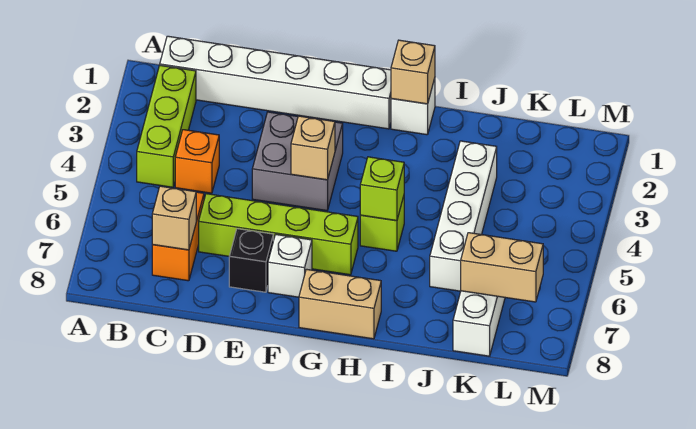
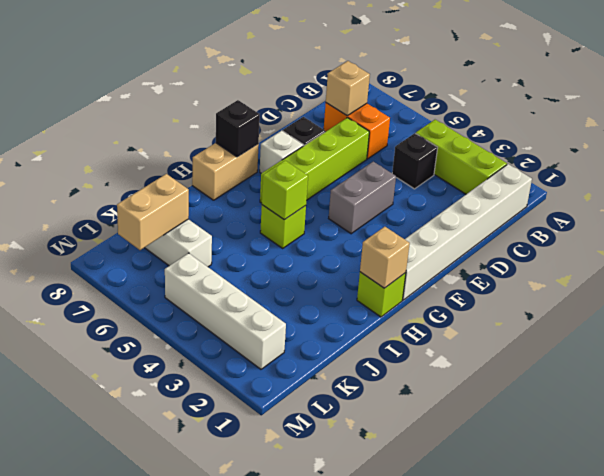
orange 1x1 brick [175,130,219,193] -> black 1x1 brick [392,133,438,189]
grey 2x2 brick [252,112,343,211] -> grey 1x2 brick [329,162,396,234]
tan 1x1 brick [291,116,335,180] -> none
none -> black 1x1 brick [216,100,260,157]
white 1x1 brick [391,78,435,135] -> lime 1x1 brick [357,272,406,317]
white 1x4 brick [430,141,497,291] -> white 1x4 brick moved to [165,253,286,369]

